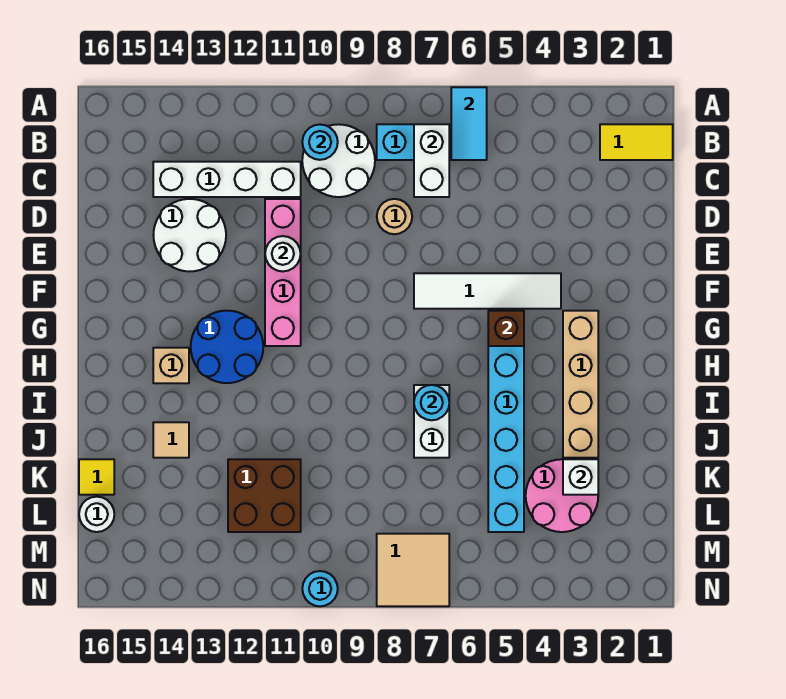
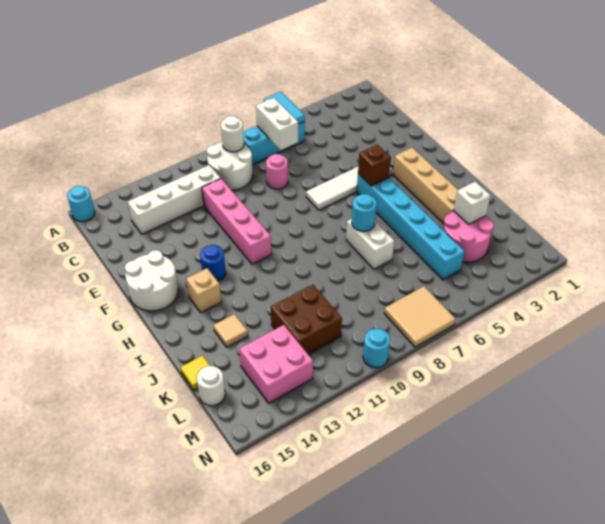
yellow 1x2 tile [600,124,673,160] -> none
cyan 1x1 round brick [302,125,338,160] -> cyan 1x1 round brick moved to [67,186,95,222]
tan 1x1 round brick [377,199,412,234] -> pink 1x1 round brick [266,154,288,189]
white 2x2 round brick [153,199,226,271] -> white 2x2 round brick moved to [125,250,178,311]
white 1x1 round brick [265,236,301,271] -> white 1x1 round brick moved to [221,116,244,152]
blue 2x2 round brick [191,311,263,383] -> blue 1x1 round brick [200,245,226,281]
none -> pink 2x2 brick [239,325,313,403]

